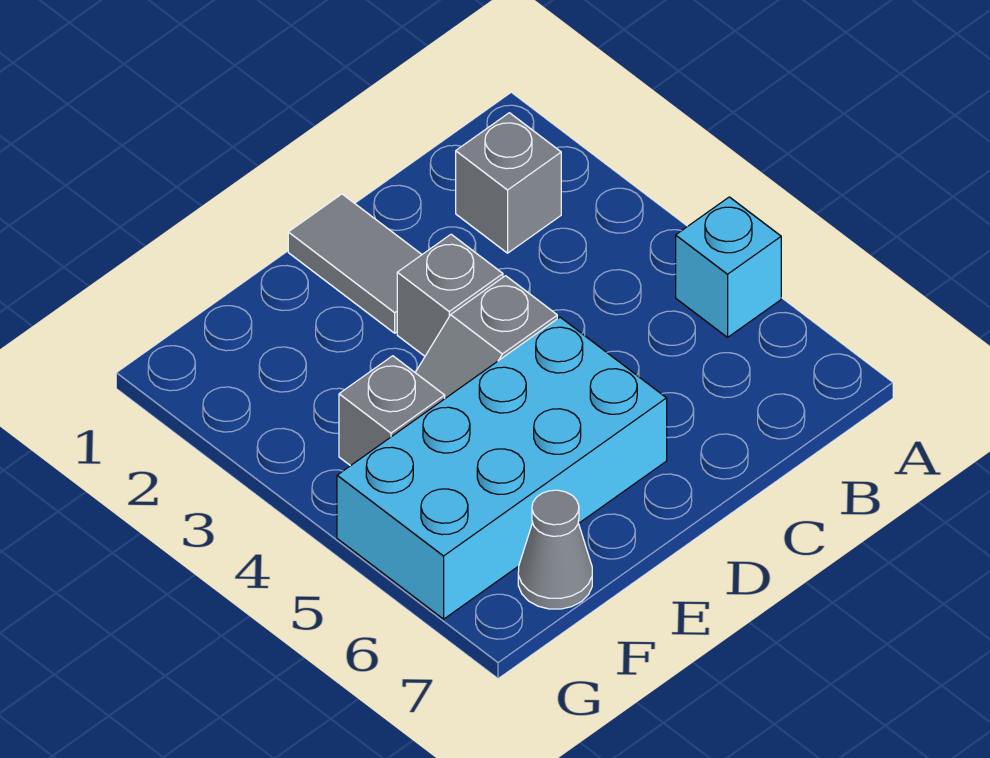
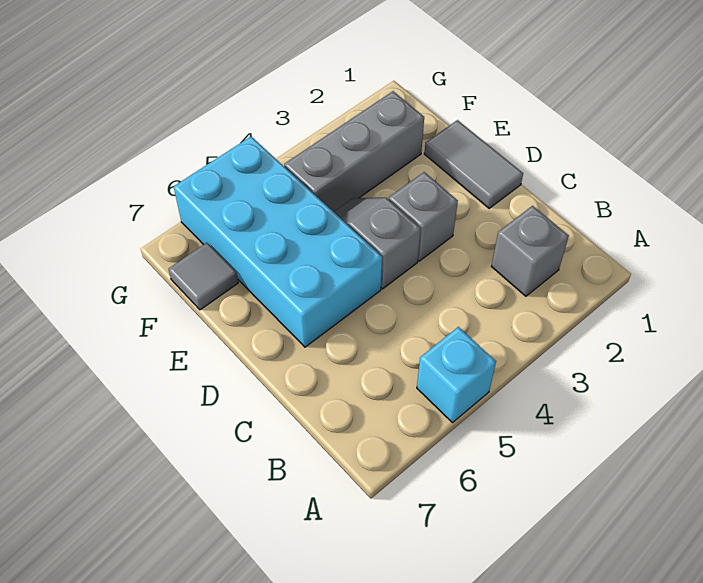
grey 1x2 tile [288,194,422,333] -> grey 1x2 tile turned to [424,120,523,208]
grey 1x1 brick [339,356,445,466] -> grey 1x3 brick [284,91,424,212]
grey 1x1 cone [518,490,592,609] -> grey 1x1 tile [168,243,238,310]

